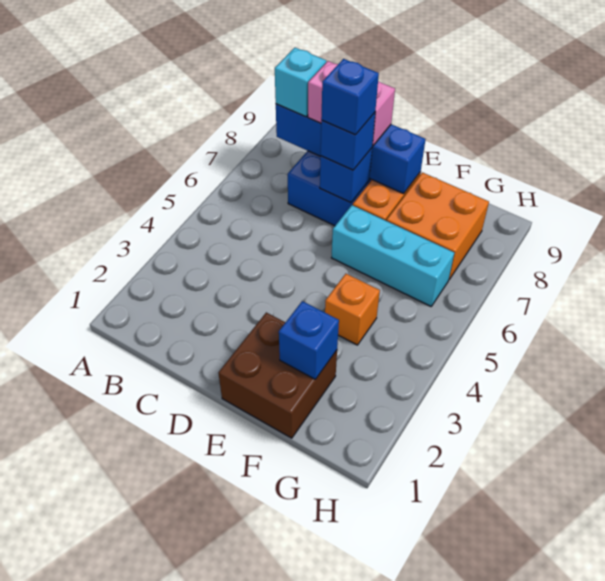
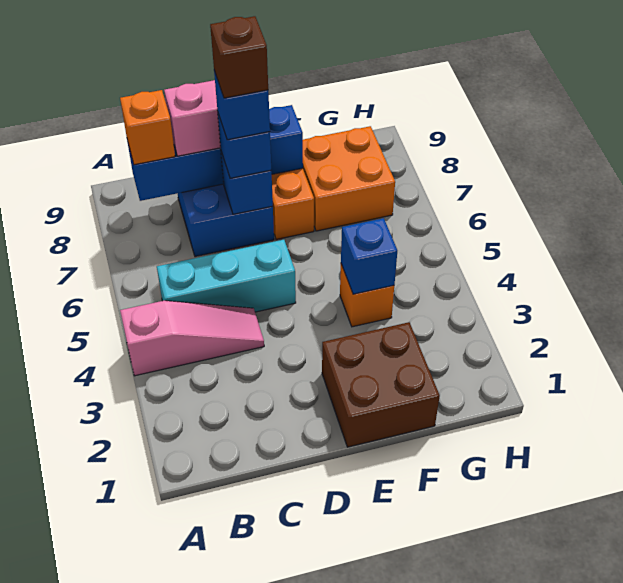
none -> pink 1x3 slope [120,301,264,376]
cyan 1x1 brick [275,48,326,117] -> orange 1x1 brick [120,90,175,165]
none -> brown 1x1 brick [210,16,268,98]
cyan 1x3 brick [331,205,454,306] -> cyan 1x3 brick moved to [157,240,296,312]
blue 1x1 brick [279,301,339,379] -> blue 1x1 brick moved to [341,218,397,294]

